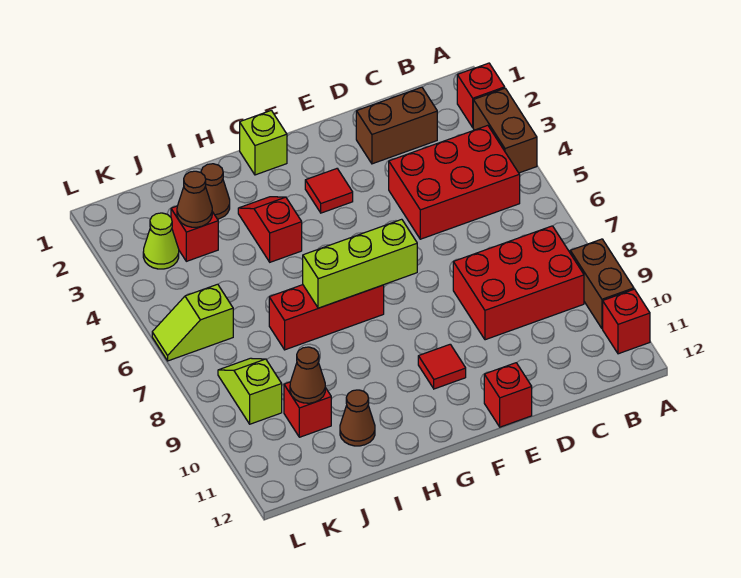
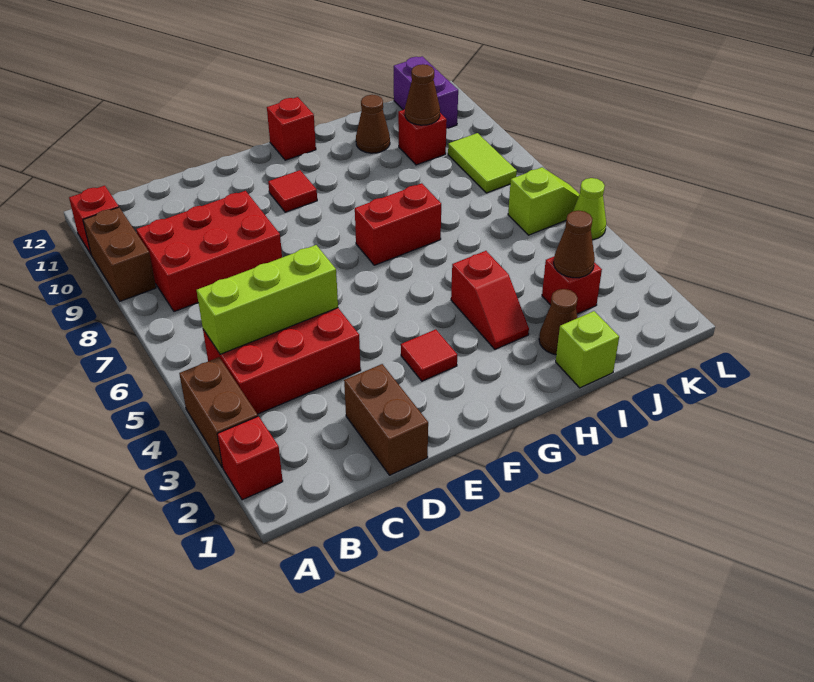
brown 1x2 brick [356,87,437,164] -> brown 1x2 brick turned to [344,364,428,475]
red 1x1 brick [484,363,532,427] -> red 1x1 brick moved to [267,97,316,160]
lime 1x3 brick [303,219,417,308] -> lime 1x3 brick moved to [197,245,338,354]
lime 1x1 brick [240,110,287,175] -> lime 1x1 brick moved to [556,311,619,388]
red 1x3 brick [269,285,384,350] -> red 1x2 brick [355,183,441,265]
lime 1x1 cone [143,213,179,269] -> lime 1x1 cone moved to [573,178,606,240]
lime 1x2 slope [218,358,282,424] -> lime 1x2 tile [448,133,517,193]
none -> purple 1x2 brick [394,56,458,129]

